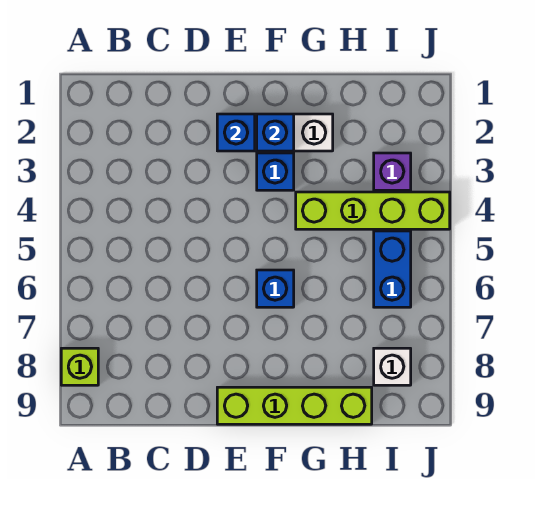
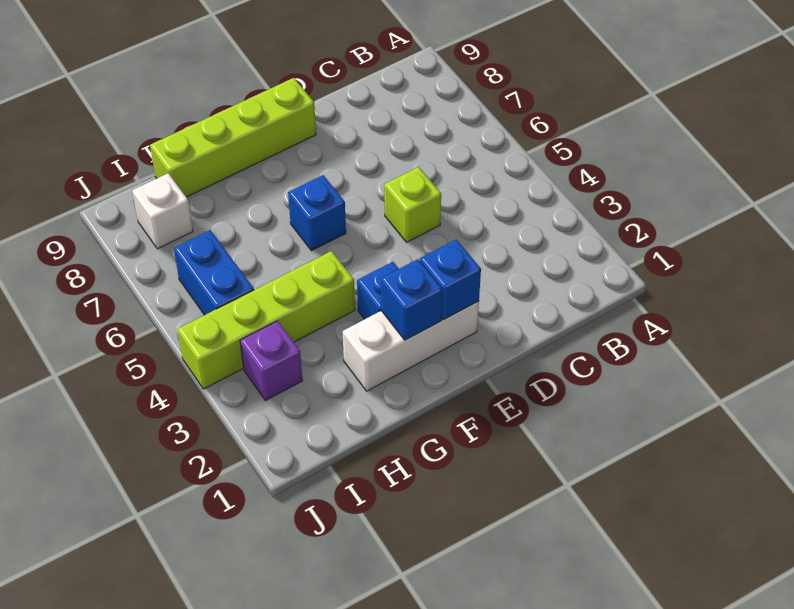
lime 1x1 brick [61,348,98,385] -> lime 1x1 brick moved to [384,167,441,242]

